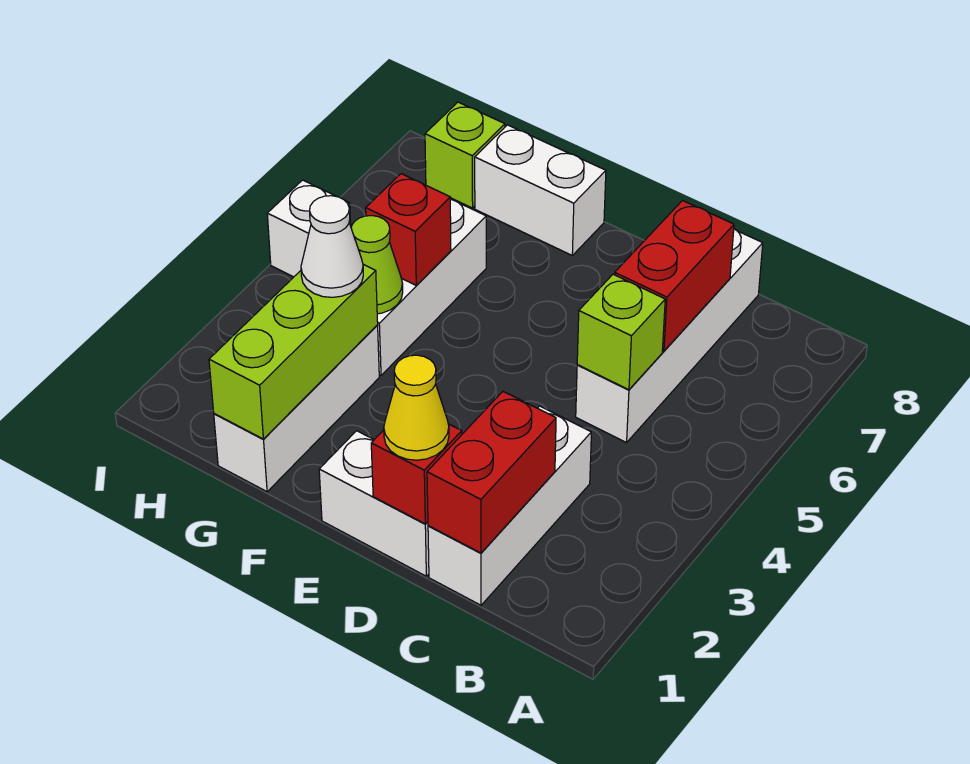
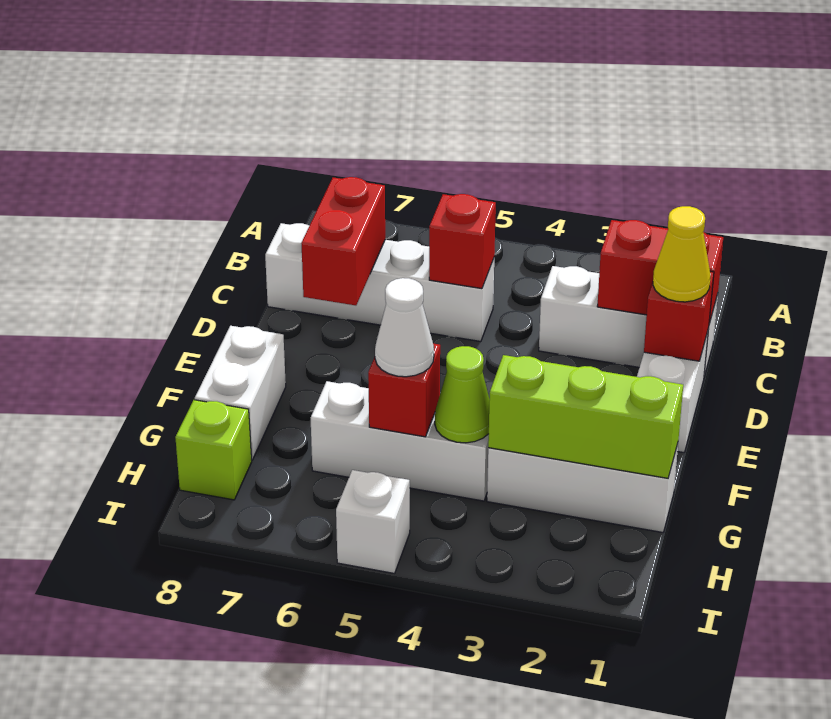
lime 1x1 brick [577,274,665,390] -> red 1x1 brick [429,194,496,289]
red 1x2 brick [615,201,734,351] -> red 1x2 brick turned to [301,177,385,305]
white 1x1 cone [301,196,363,297] -> white 1x1 cone moved to [375,278,434,377]

